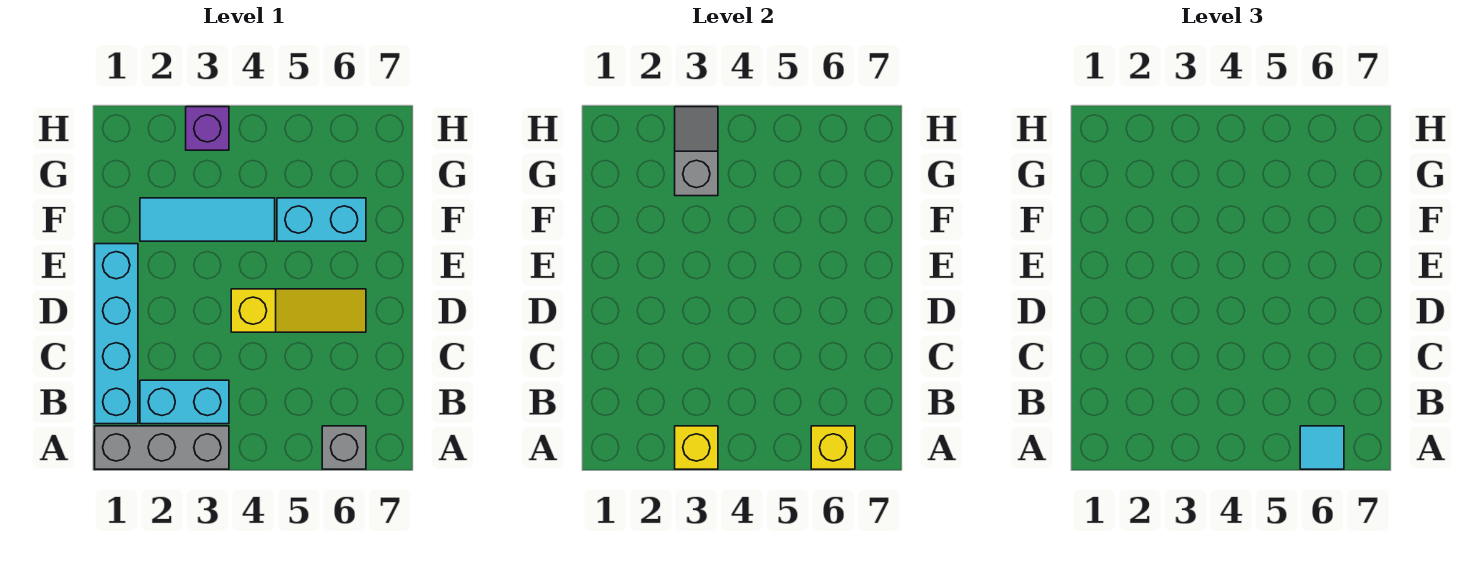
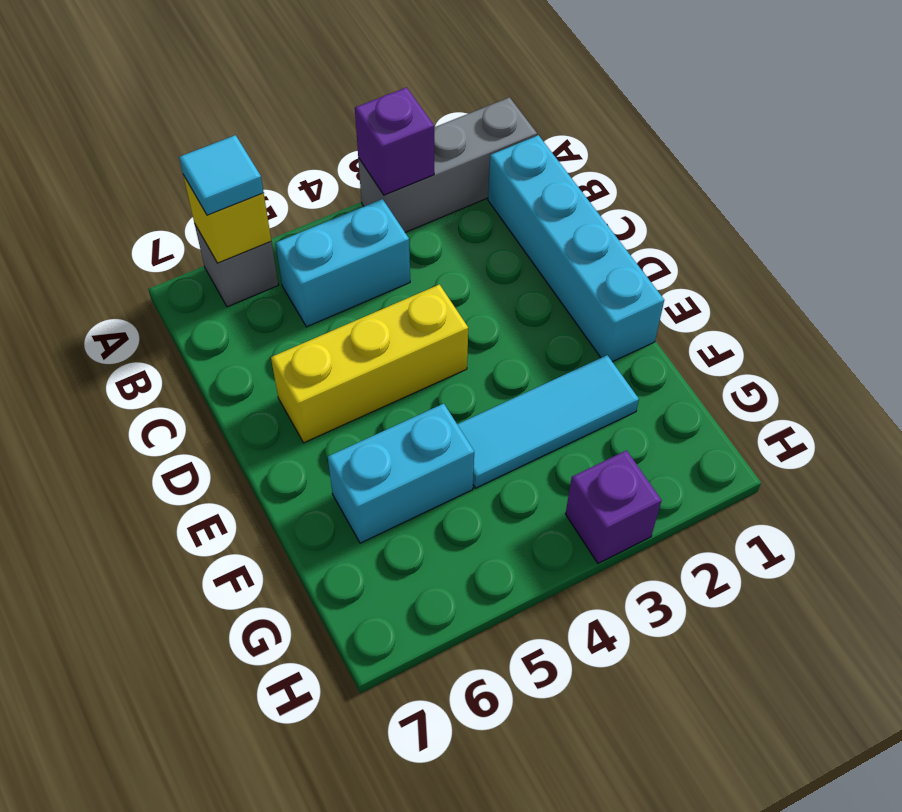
yellow 1x1 brick [675,426,718,469] -> purple 1x1 brick [355,87,434,195]
cyan 1x2 brick [140,380,229,424] -> cyan 1x2 brick moved to [276,199,410,327]
yellow 1x3 slope [231,289,366,332] -> yellow 1x3 brick [271,285,468,443]
grey 1x2 slope [675,107,718,196] -> none

